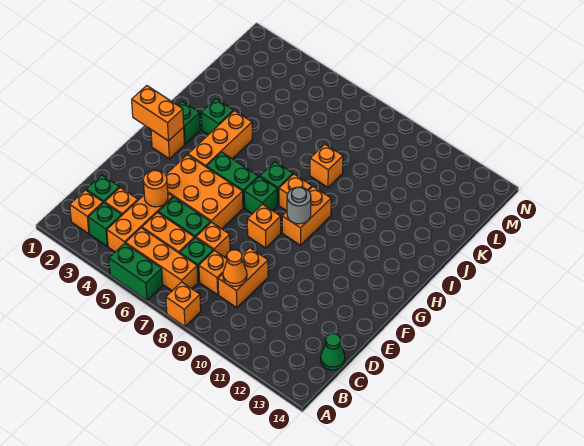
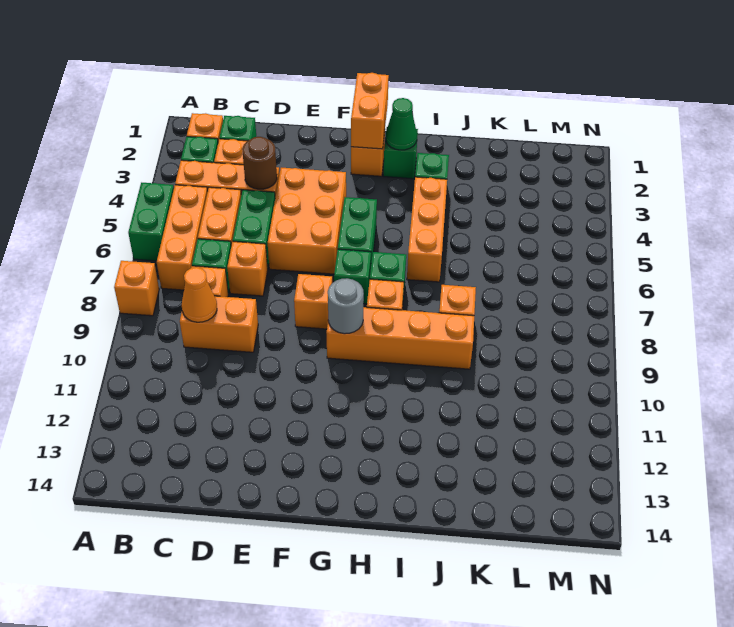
green 1x1 cone [321,334,345,370] -> green 1x1 cone moved to [385,98,417,150]
orange 1x1 round brick [143,170,168,207] -> brown 1x1 round brick [242,137,277,189]
orange 1x3 brick [188,111,252,167] -> orange 1x3 brick turned to [407,177,447,282]
orange 1x2 brick [282,187,331,245] -> orange 1x4 brick [327,307,474,369]

